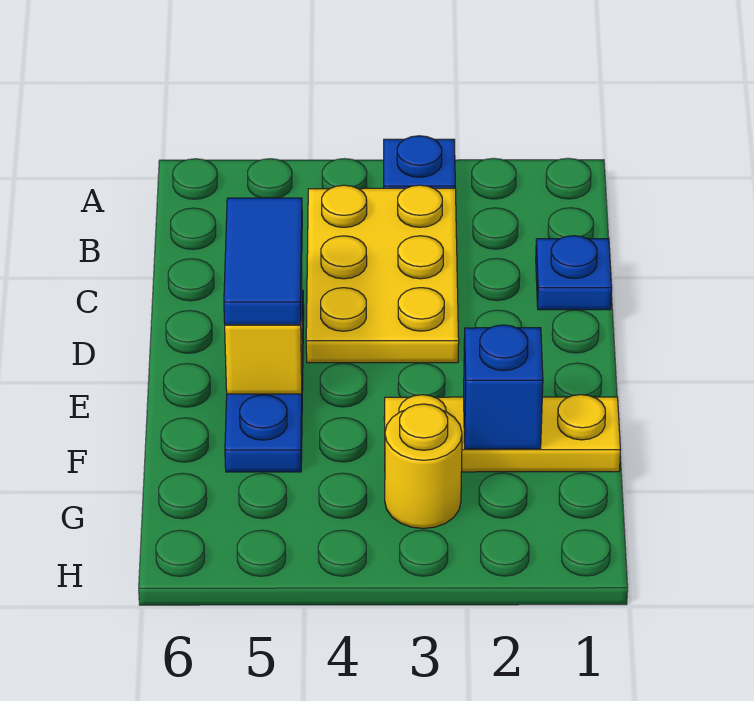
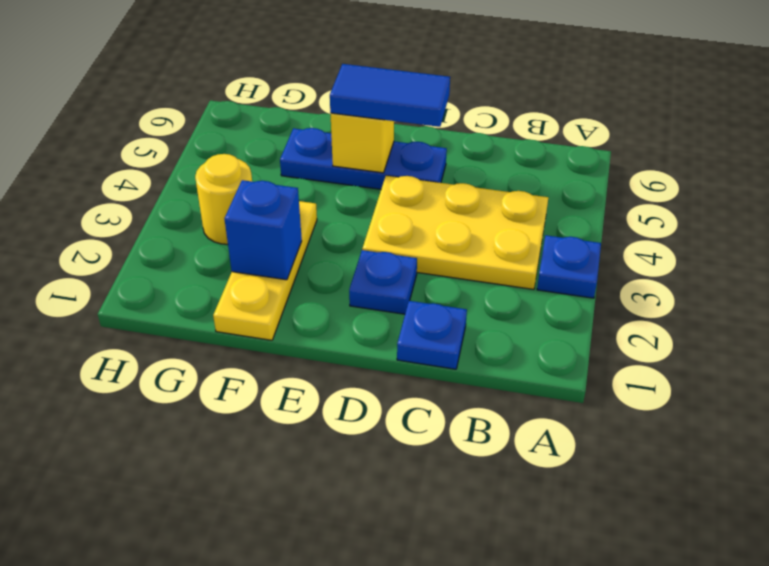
none -> blue 1x1 plate [349,250,417,314]

